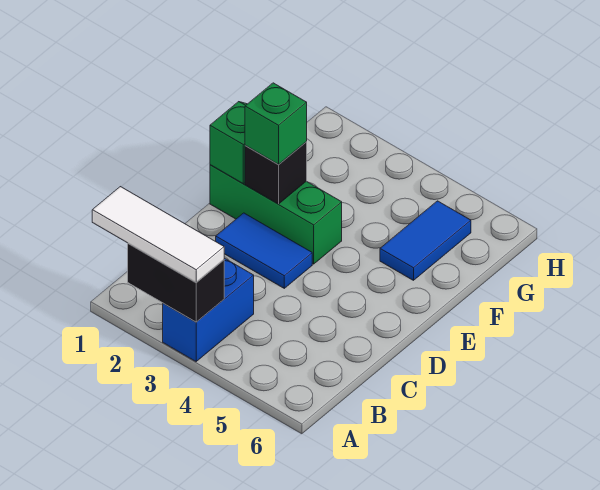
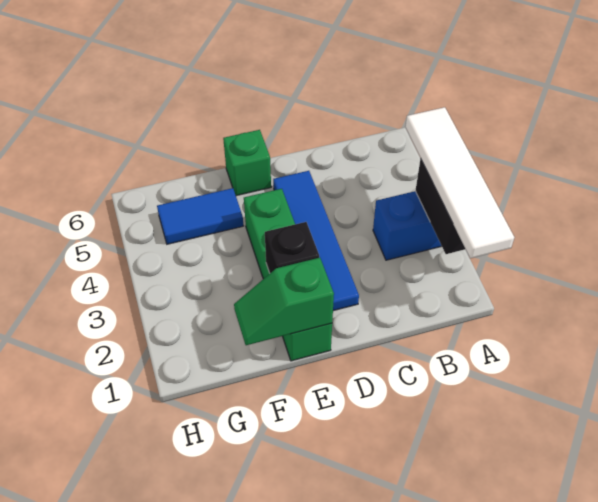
white 1x3 tile [92,187,224,282] -> white 1x4 tile [405,107,514,258]
blue 1x2 tile [216,213,312,288] -> blue 1x4 tile [273,171,359,311]
green 1x3 brick [210,165,342,264] -> green 1x4 brick [244,189,332,361]
green 1x1 brick [245,83,307,164] -> green 1x1 brick moved to [223,130,271,196]

